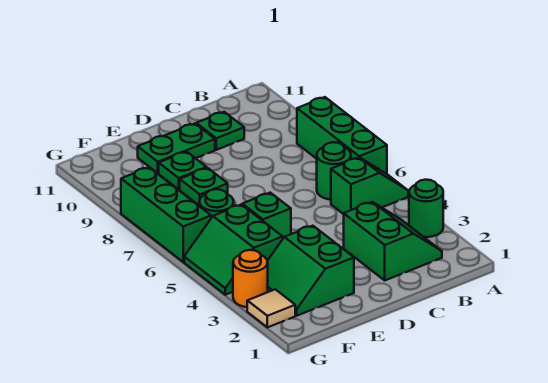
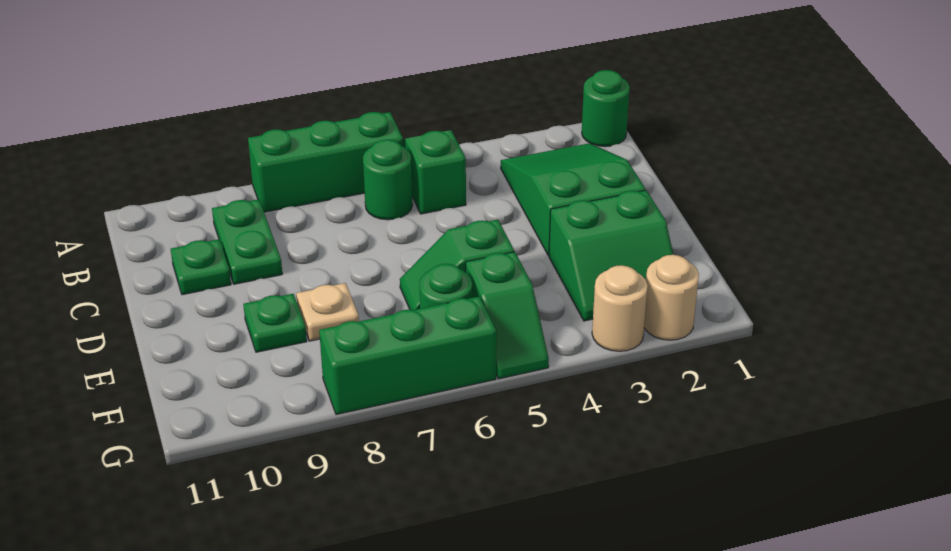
green 1x1 round brick [409,180,443,237] -> green 1x1 round brick moved to [582,70,630,147]
green 2x2 slope [344,202,442,280] -> green 2x3 slope [501,143,645,256]
green 1x2 plate [138,124,215,173] -> green 1x2 plate moved to [212,199,282,284]
green 1x1 plate [180,168,228,205] -> tan 1x1 plate [296,283,359,341]
green 2x2 slope [184,205,283,295] -> green 1x2 slope [466,252,549,379]
tan 1x1 tile [247,289,295,327] -> tan 1x1 round brick [644,255,699,340]
orange 1x1 round brick [233,250,268,307] -> tan 1x1 round brick [592,265,648,351]

